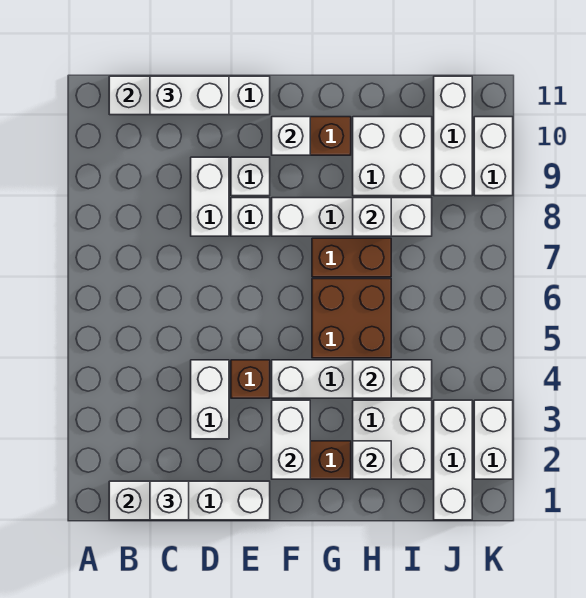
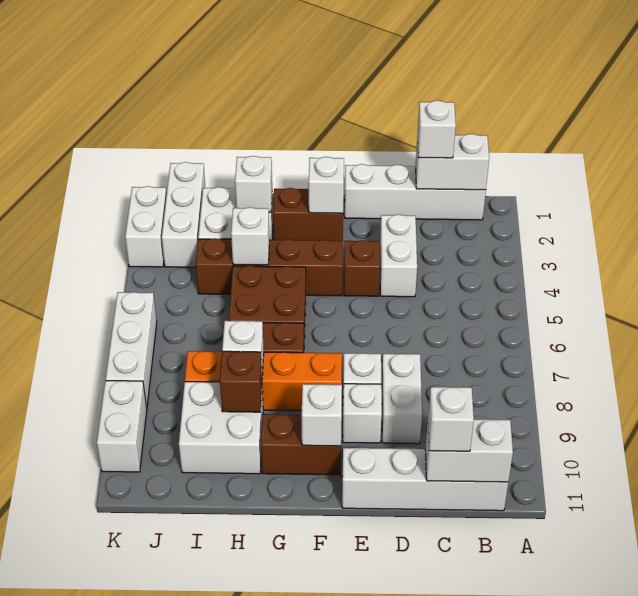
white 1x2 brick [150,76,229,115] -> white 1x1 brick [428,387,474,451]
white 1x2 brick [272,400,310,479] -> white 1x1 brick [309,157,344,213]
white 1x4 brick [272,360,432,398] -> brown 1x4 brick [196,238,343,296]
white 1x4 brick [272,198,432,236] -> orange 1x4 brick [185,351,342,411]
none -> brown 1x1 brick [220,351,262,412]
white 1x3 brick [434,76,472,196] -> white 1x3 brick moved to [106,292,157,407]

